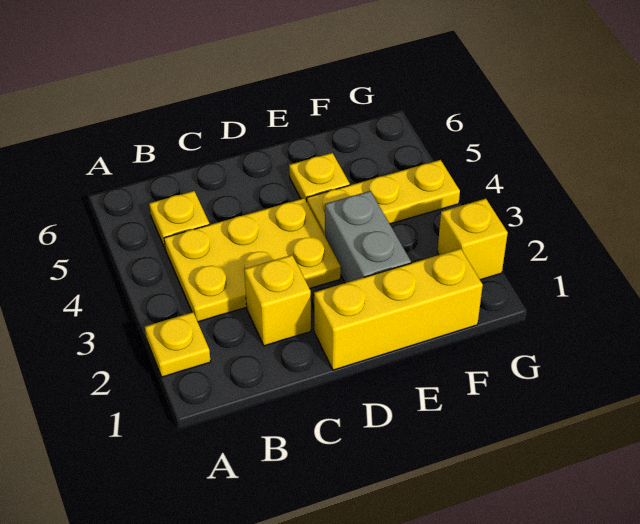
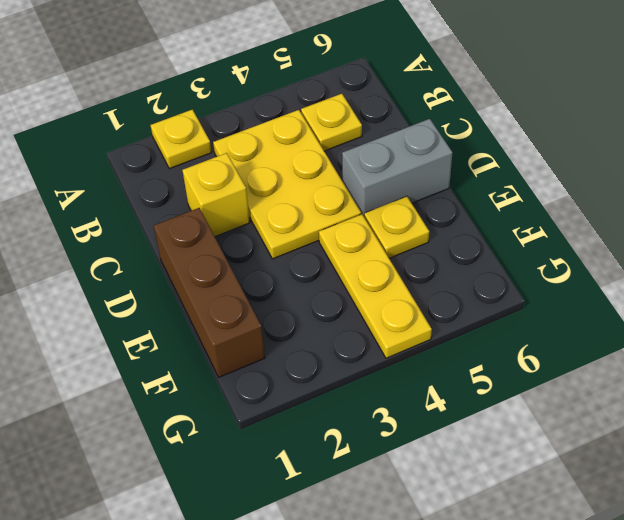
yellow 1x3 brick [314,249,483,370] -> brown 1x3 brick [154,208,265,377]
grey 1x2 brick [325,191,411,283] -> grey 1x2 brick moved to [342,119,453,216]
yellow 1x1 brick [437,199,508,280] -> none

